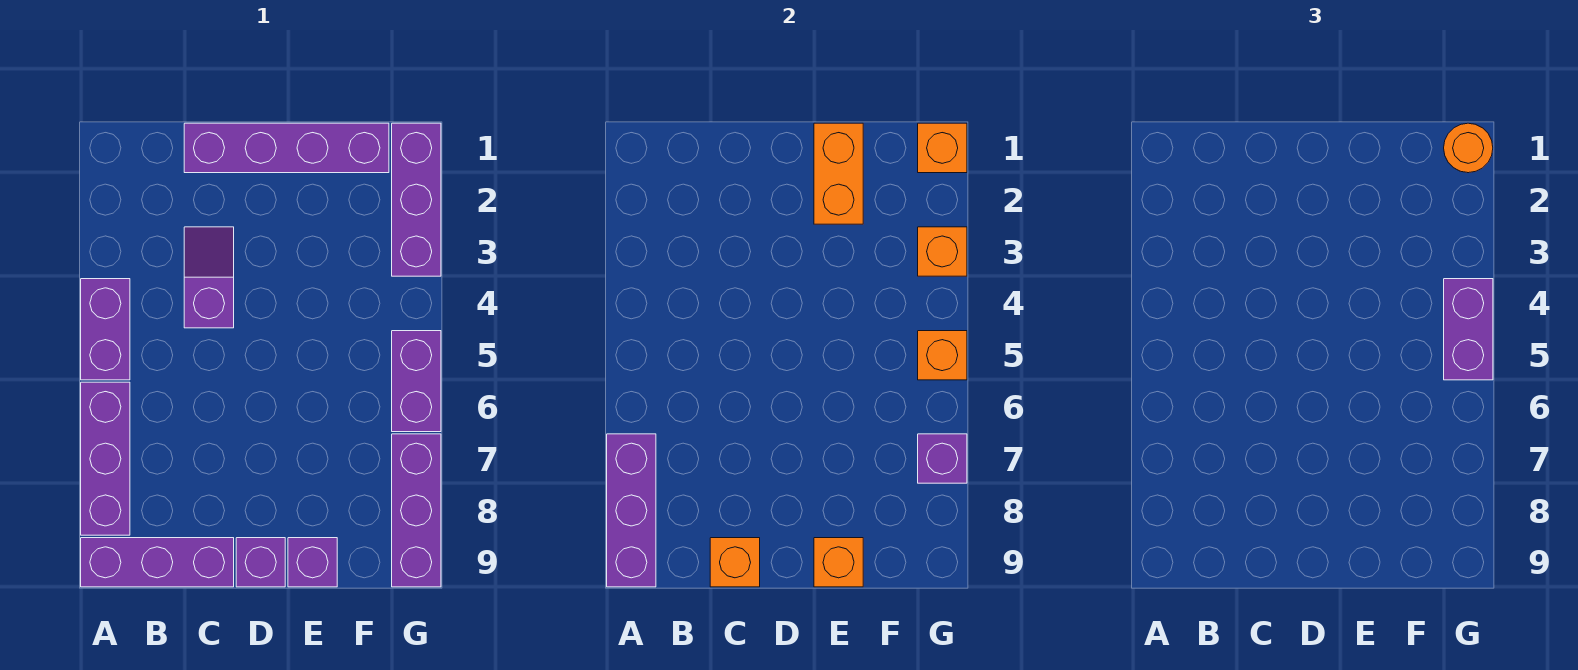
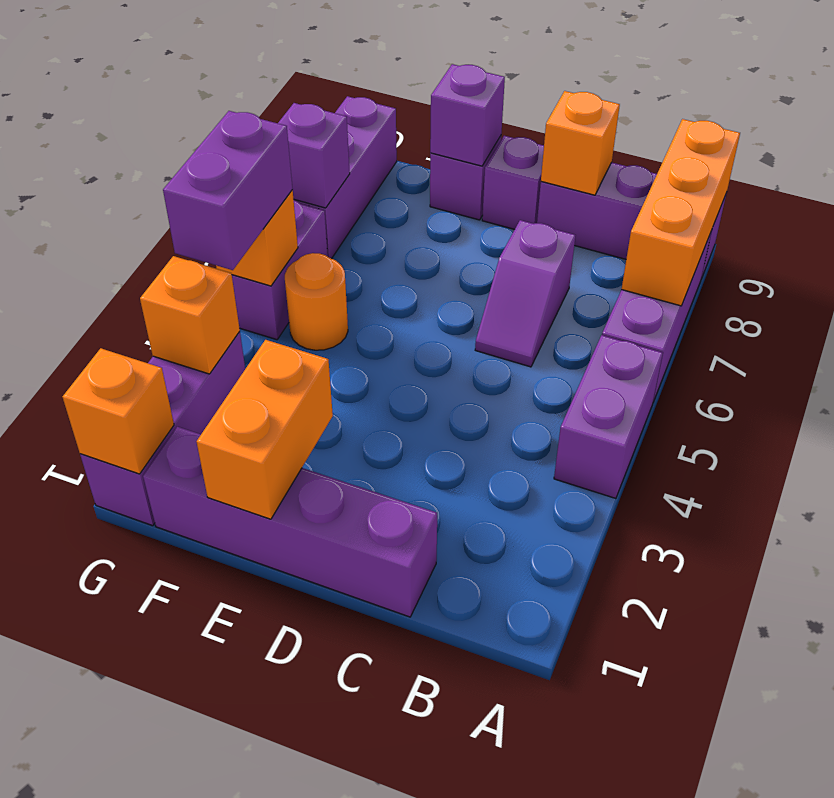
purple 1x3 brick [607,434,656,587] -> orange 1x3 brick [622,119,740,306]
purple 1x2 slope [184,227,234,328] -> purple 1x2 slope moved to [475,220,576,367]
orange 1x1 brick [814,538,863,587] -> purple 1x1 brick [430,64,505,166]
orange 1x1 round brick [1444,123,1493,173] -> orange 1x1 round brick moved to [285,253,348,350]

